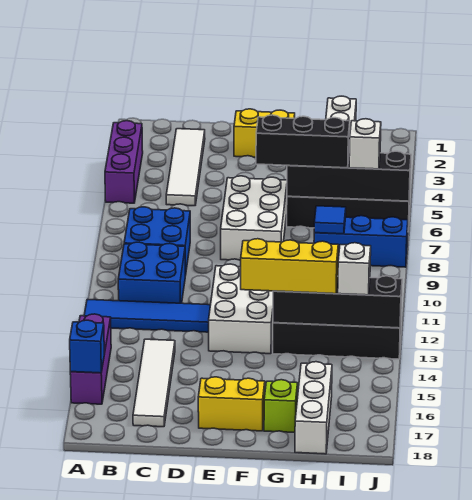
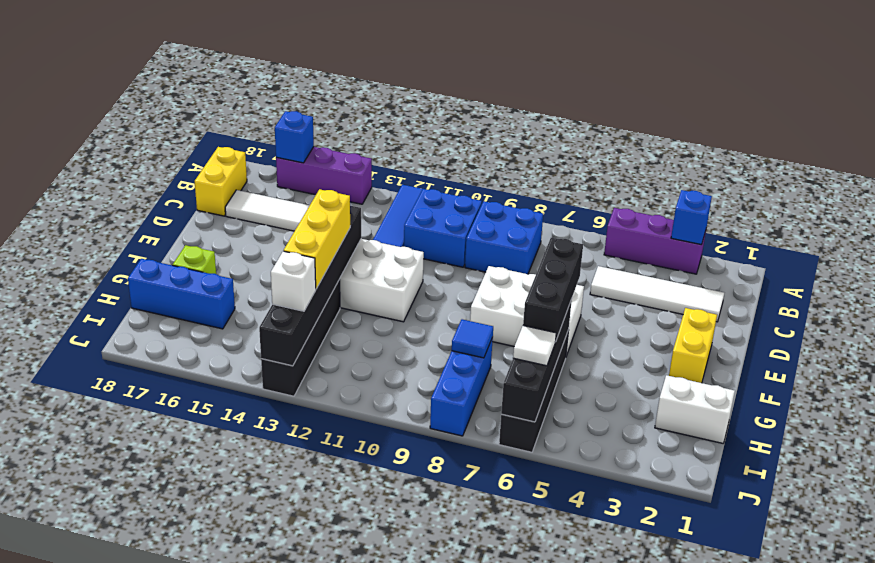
none -> blue 1x1 brick [671,190,712,245]
yellow 1x2 brick [198,377,265,431] -> yellow 1x2 brick moved to [195,147,247,216]
black 1x4 brick [273,276,402,328] -> black 1x6 brick [259,206,361,366]
white 1x3 brick [295,362,332,454] -> blue 1x3 brick [128,259,235,329]
white 1x1 brick [349,119,381,169] -> white 1x1 tile [513,326,556,366]

